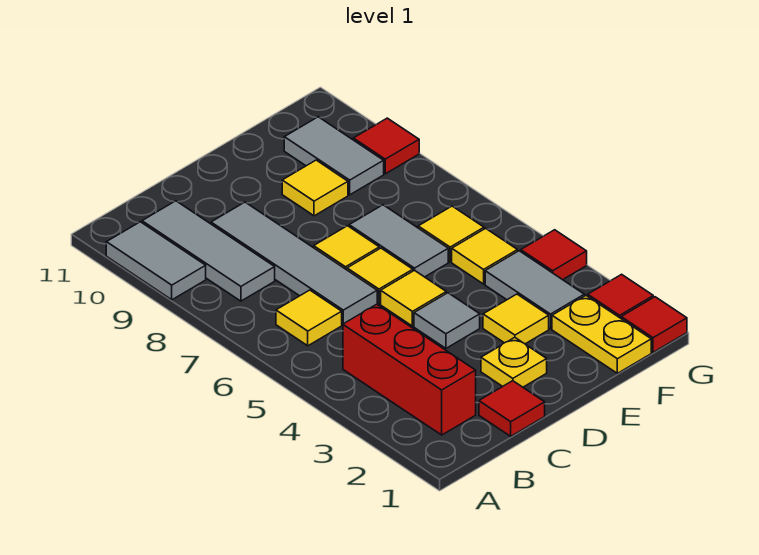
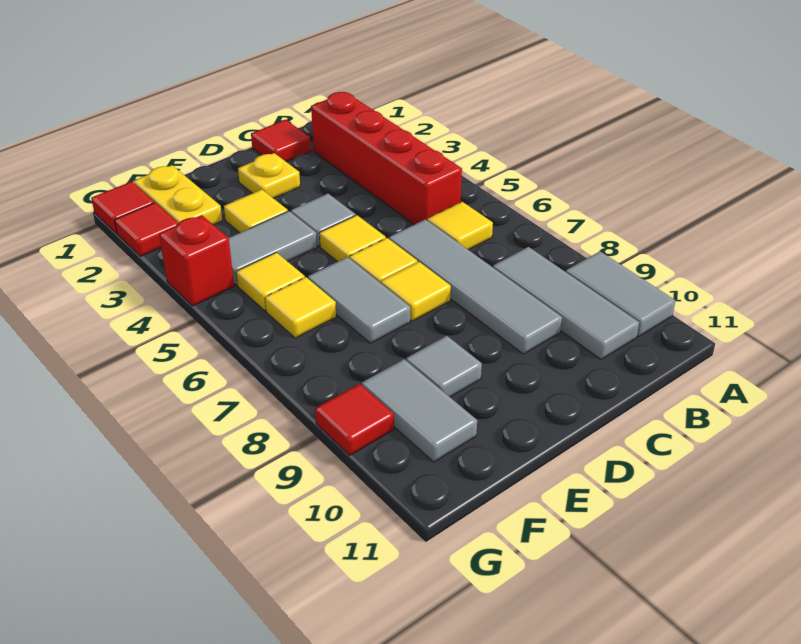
red 1x3 brick [343,304,476,435] -> red 1x4 brick [311,92,462,225]
yellow 1x1 tile [282,160,348,216] -> grey 1x1 tile [406,336,482,397]
grey 1x2 tile [485,251,584,329] -> grey 1x2 tile turned to [229,211,317,285]
red 1x1 tile [521,230,587,280] -> red 1x1 brick [159,215,234,306]

